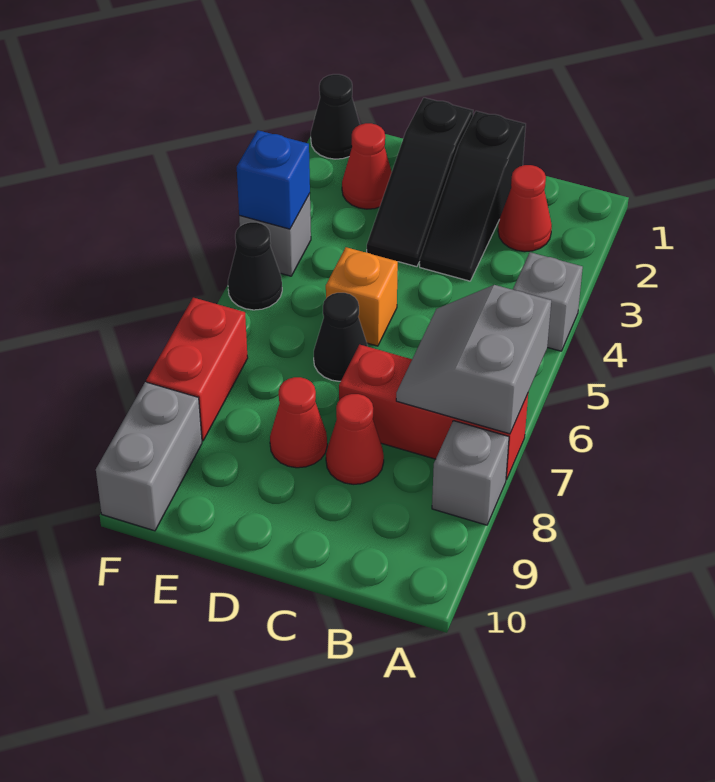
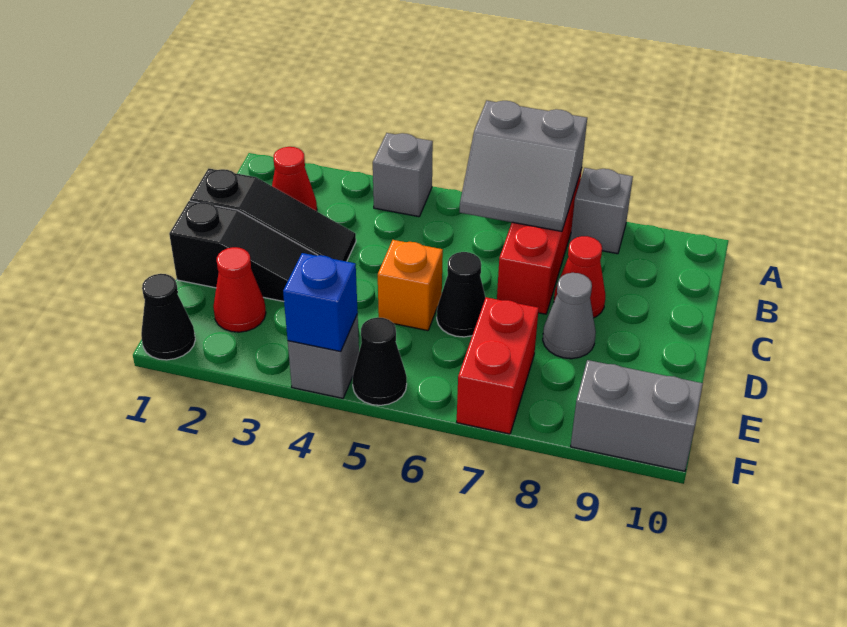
red 1x1 cone [270,377,327,468] -> grey 1x1 cone [543,273,596,359]
red 1x2 brick [146,298,248,441] -> red 1x2 brick turned to [457,297,539,434]

